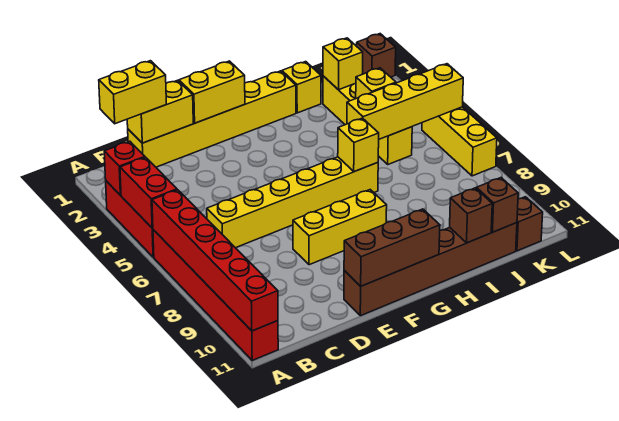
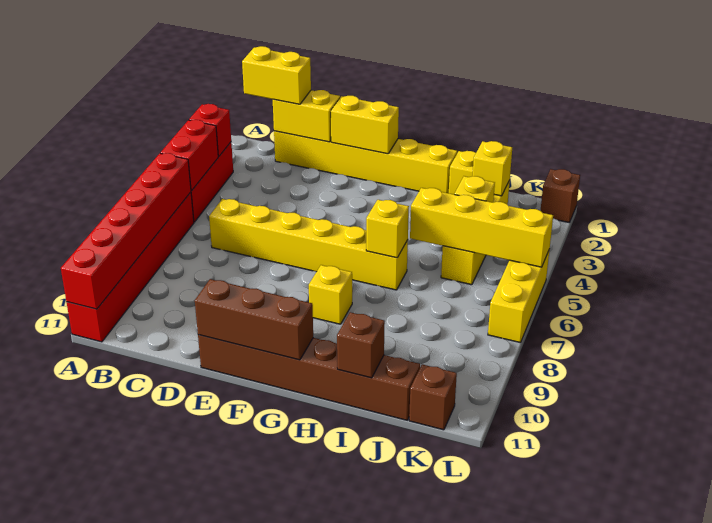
yellow 1x3 brick [293,190,387,265] -> yellow 1x1 brick [309,265,352,324]
brown 1x1 brick [476,178,518,232] -> none

